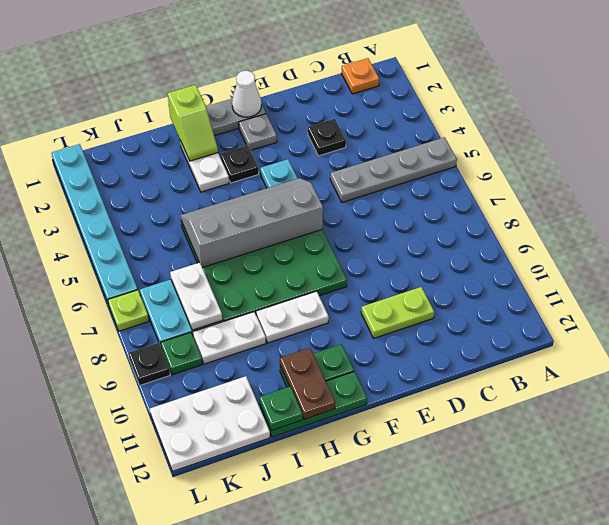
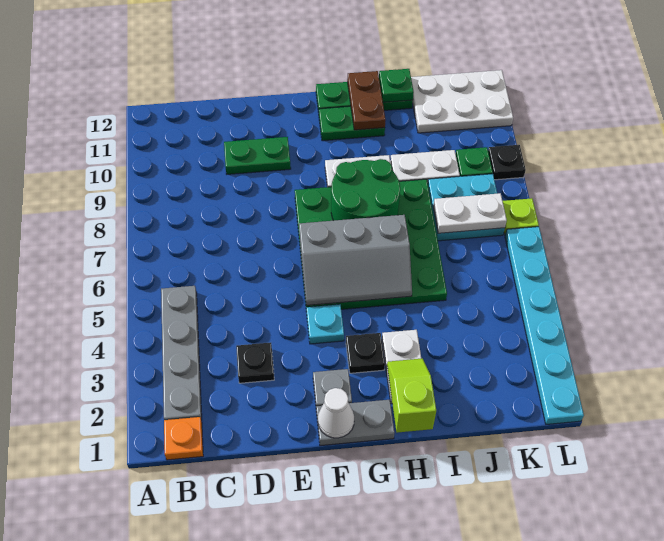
grey 1x4 plate [330,137,457,202] -> grey 1x4 plate turned to [161,286,202,421]
lime 1x2 plate [361,287,434,338] -> green 1x2 plate [224,137,291,174]
grey 2x4 slope [181,178,323,268] -> grey 2x3 slope [299,215,412,305]
none -> green 2x2 round brick [331,159,400,221]
white 1x2 plate [170,263,222,330] -> white 1x2 plate turned to [433,193,507,233]

